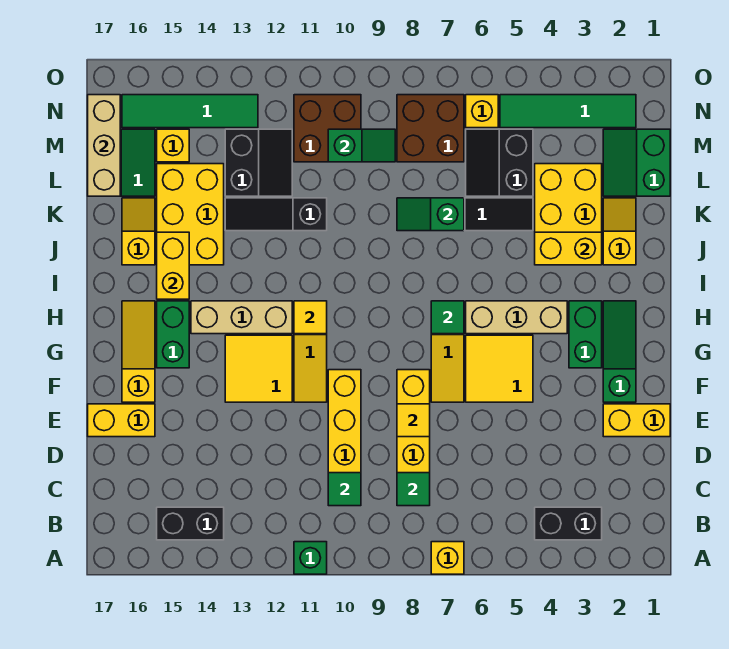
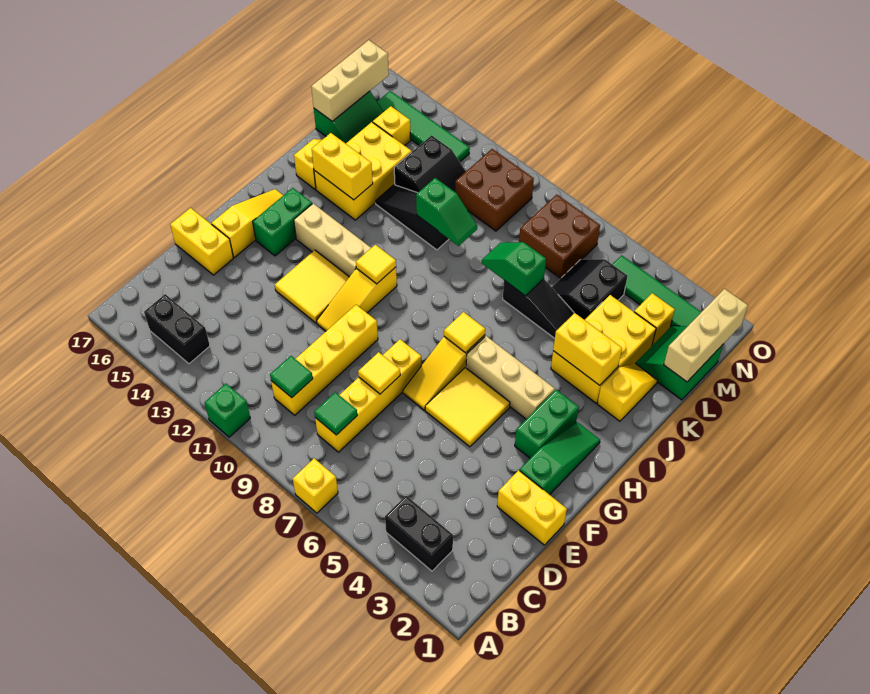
green 1x1 tile [431,301,464,334] -> yellow 1x1 tile [444,312,485,353]
yellow 1x2 brick [157,232,189,299] -> yellow 1x2 brick turned to [312,133,373,200]
none -> tan 1x3 brick [664,289,748,382]
green 1x2 slope [328,129,395,162] -> green 1x2 slope moved to [416,178,477,246]
yellow 1x1 brick [466,95,498,128] -> yellow 1x1 brick moved to [634,293,675,345]

